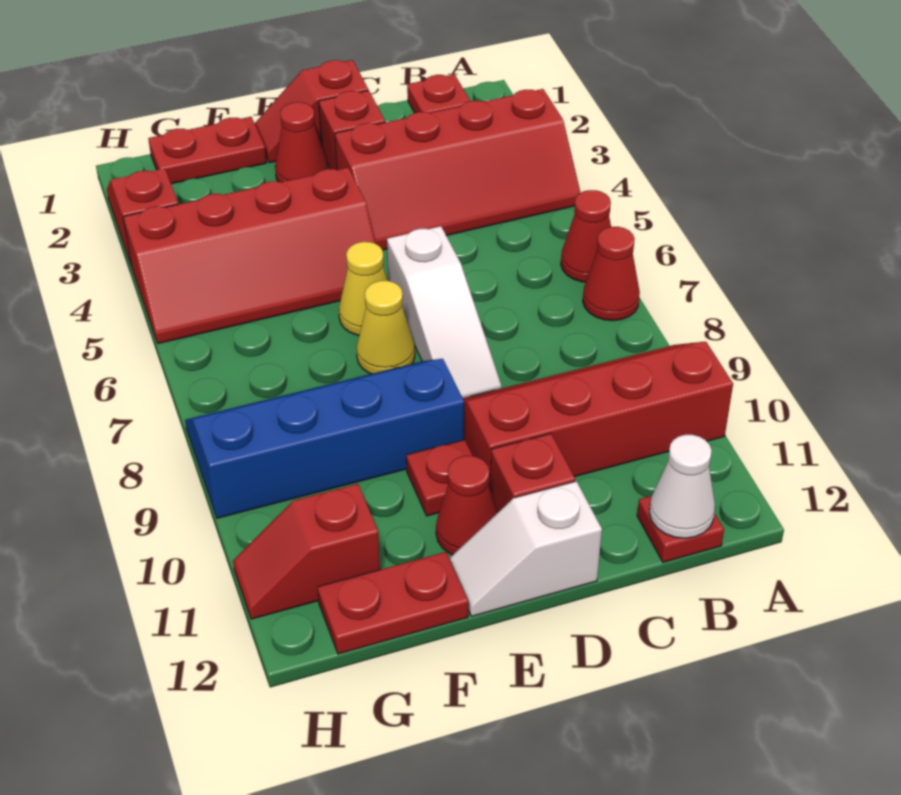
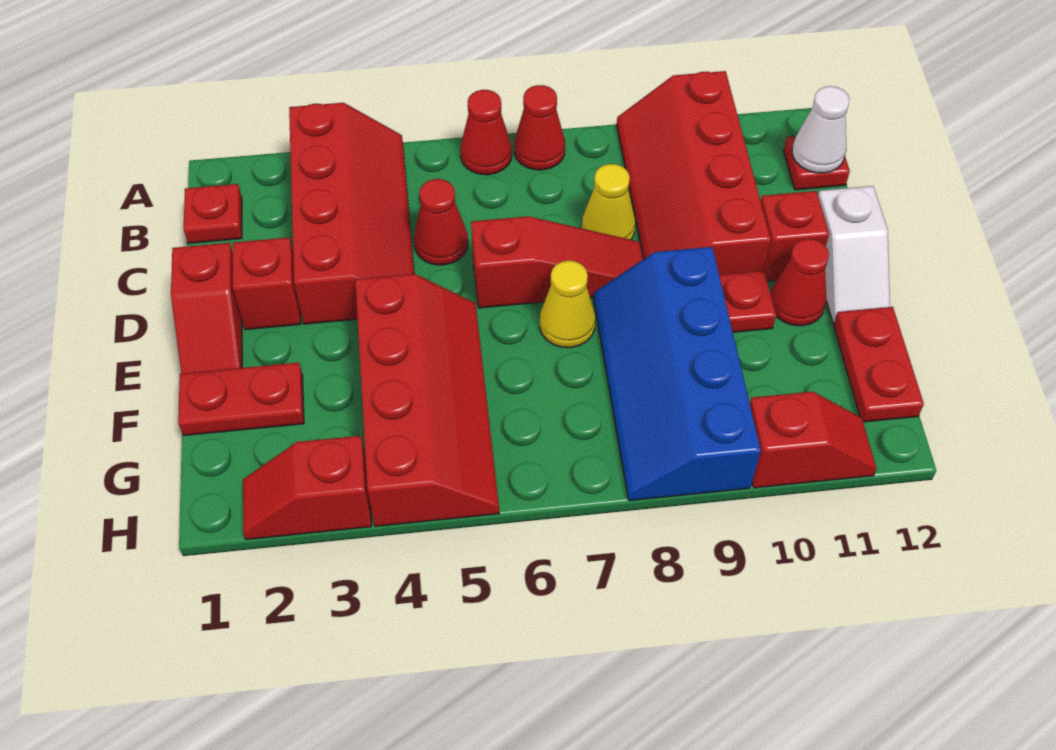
white 1x3 slope [387,226,502,398] -> red 1x3 slope [471,216,643,308]
red 1x1 cone [275,102,328,182] -> red 1x1 cone moved to [414,179,468,265]
yellow 1x1 cone [339,242,388,335] -> yellow 1x1 cone moved to [582,164,635,240]
red 1x2 plate [148,117,266,184] -> red 1x2 plate turned to [178,363,304,435]
red 1x2 slope [233,484,380,619] -> red 1x2 slope turned to [750,392,876,488]

